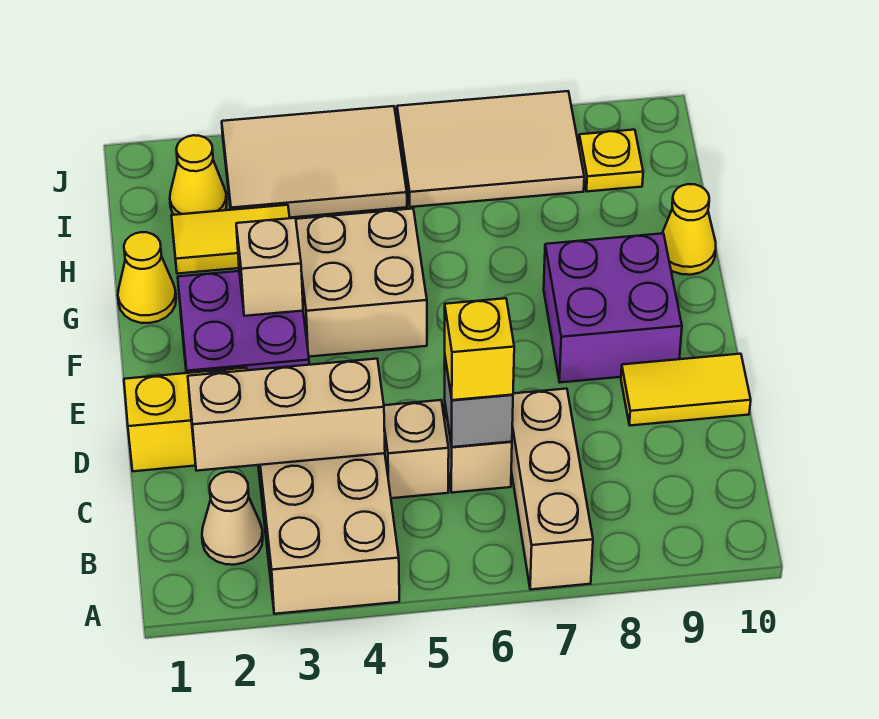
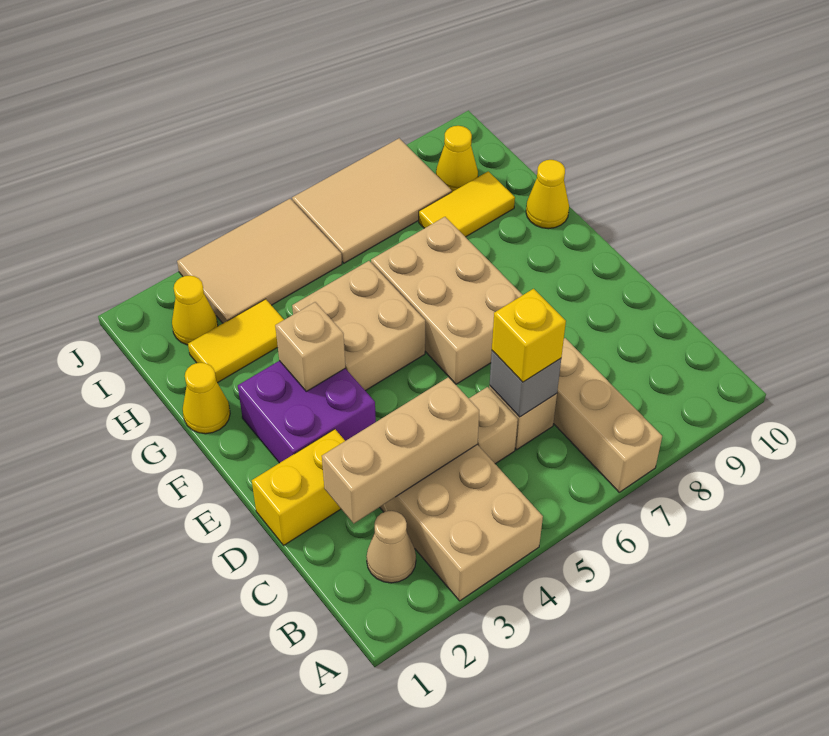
yellow 1x2 tile [621,354,751,426] -> yellow 1x2 tile moved to [419,171,515,237]
none -> tan 2x3 brick [371,217,522,384]
purple 2x2 brick [544,233,682,382] -> none
yellow 1x1 plate [579,130,643,191] -> yellow 1x1 cone [436,126,478,192]

